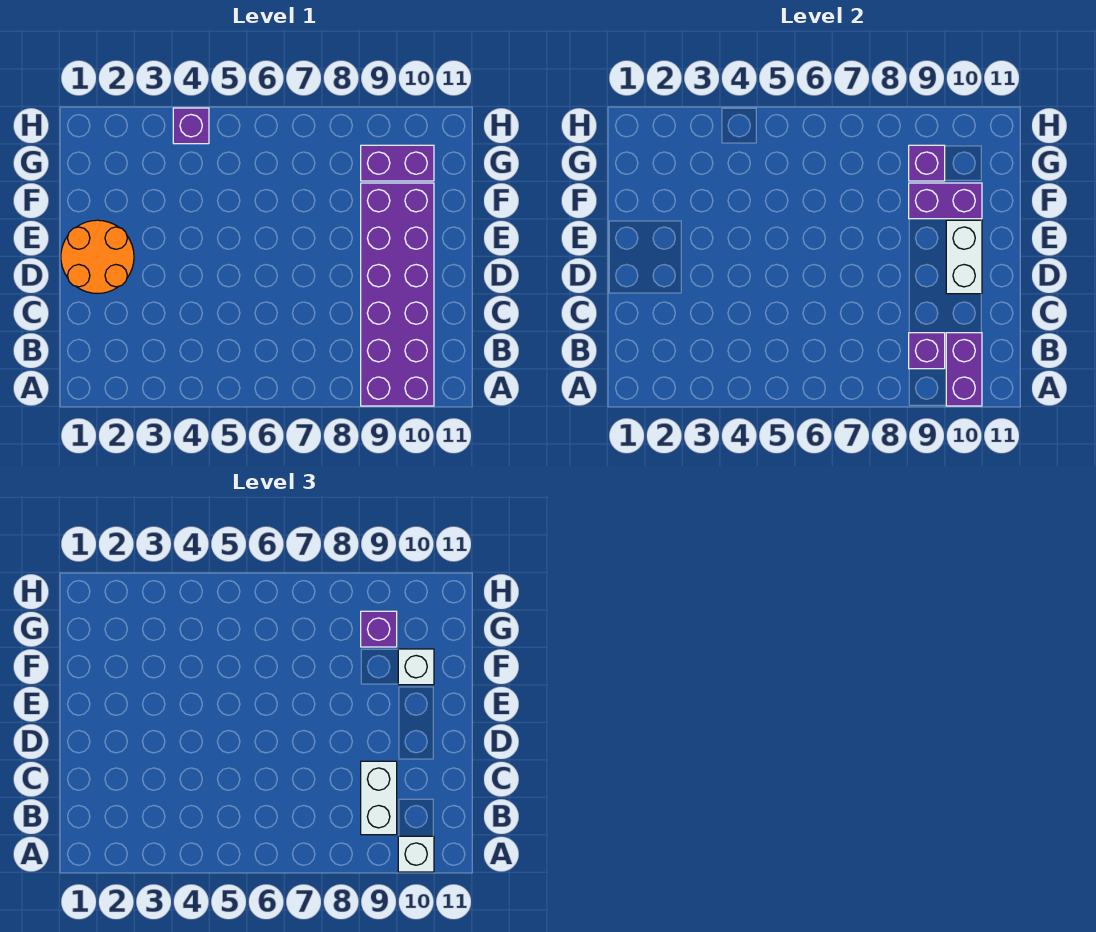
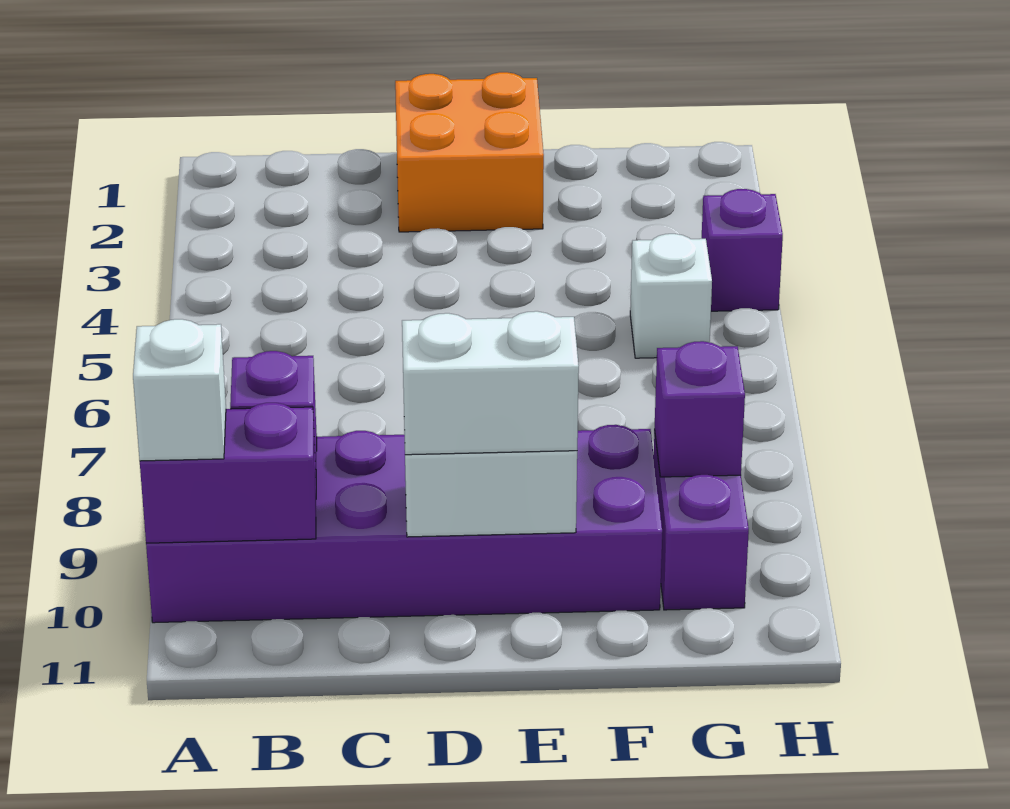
white 1x2 brick [361,761,397,835] -> white 1x2 brick moved to [402,311,579,455]
orange 2x2 round brick [61,220,134,294] -> orange 2x2 brick [395,72,544,232]
purple 1x2 brick [909,183,982,219] -> none
white 1x1 brick [398,649,434,685] -> white 1x1 brick moved to [630,234,712,358]
purple 1x1 brick [361,611,397,647] -> none

